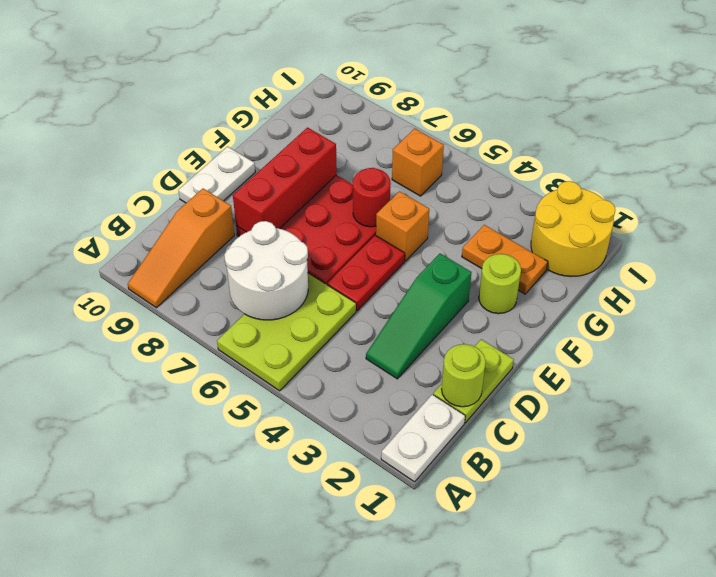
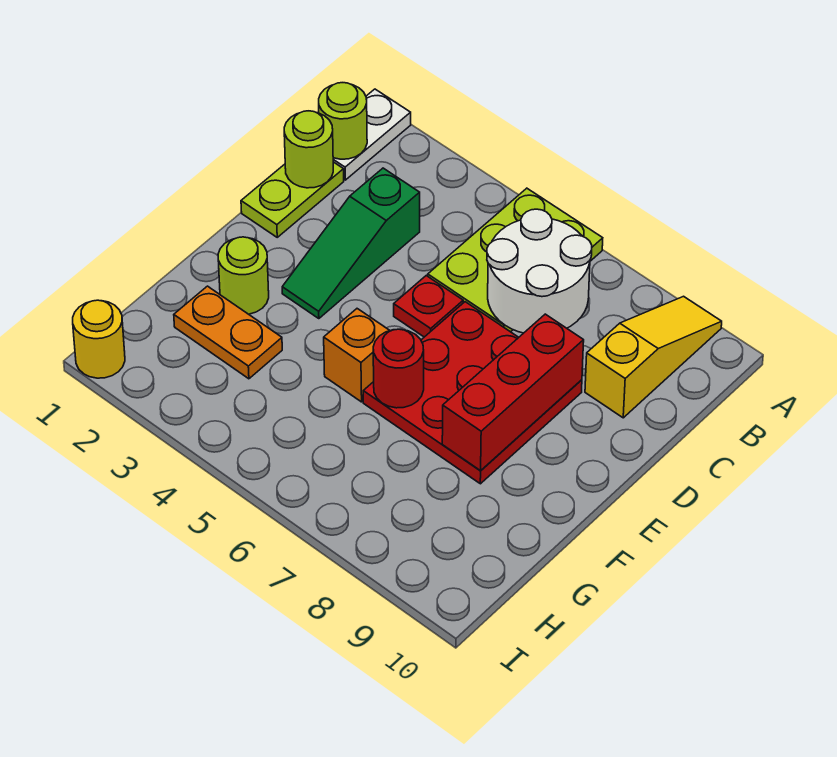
orange 1x3 slope [128,189,234,308] -> yellow 1x3 slope [585,296,722,418]
none -> lime 1x1 round brick [319,83,367,159]
green 1x3 slope [366,254,472,379] -> green 1x3 slope turned to [282,168,420,319]
red 1x2 plate [327,235,405,311] -> red 1x1 plate [394,276,463,337]
white 1x2 plate [179,147,255,203] -> none
yellow 2x2 round brick [531,181,615,277] -> yellow 1x1 round brick [73,300,125,378]
orange 1x1 brick [392,129,444,196] -> none

